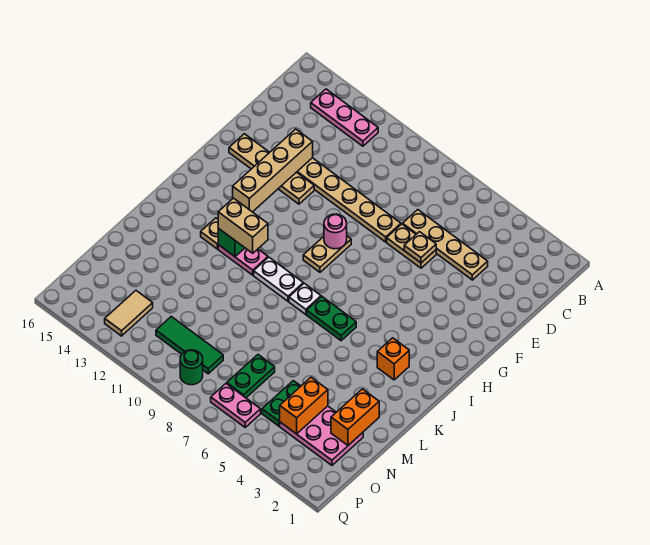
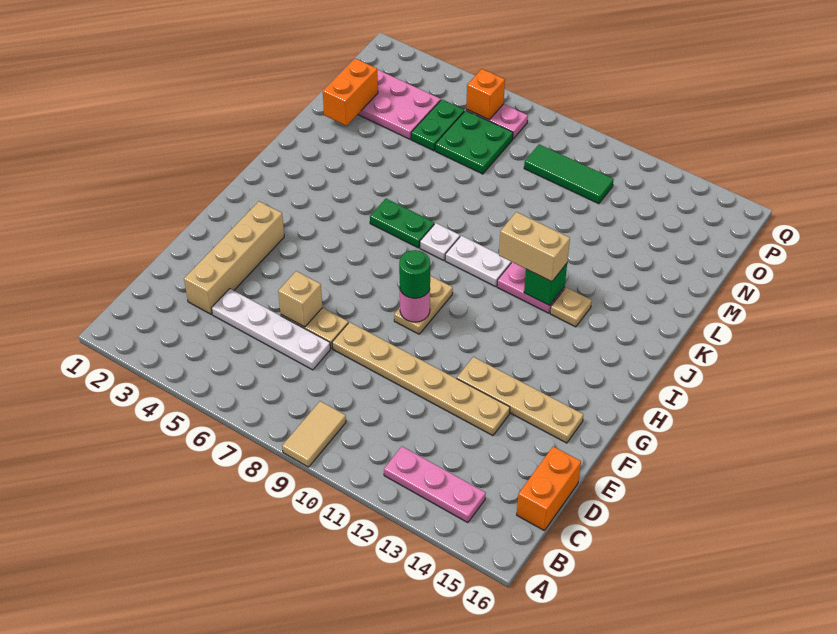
tan 1x4 plate [403,210,488,280] -> white 1x4 plate [211,289,330,370]
tan 1x1 plate [404,232,436,263] -> tan 1x1 brick [278,271,322,327]
tan 1x4 brick [233,129,313,212] -> tan 1x4 brick moved to [184,201,284,314]
orange 1x1 brick [377,338,409,380] -> orange 1x1 brick moved to [466,69,505,120]
orange 1x2 brick [280,377,328,434] -> orange 1x2 brick moved to [517,446,581,531]
green 1x2 plate [227,355,275,398] -> green 2x2 plate [435,110,513,174]
tan 1x2 tile [105,291,153,336] -> tan 1x2 tile moved to [282,401,346,467]
green 1x1 round brick [180,350,203,385] -> green 1x1 round brick moved to [399,250,430,298]

